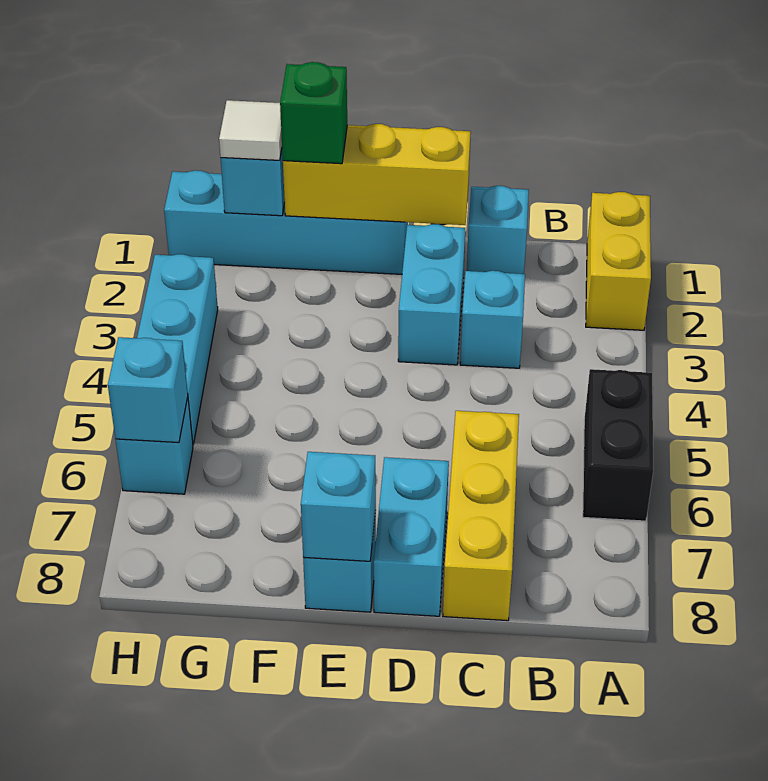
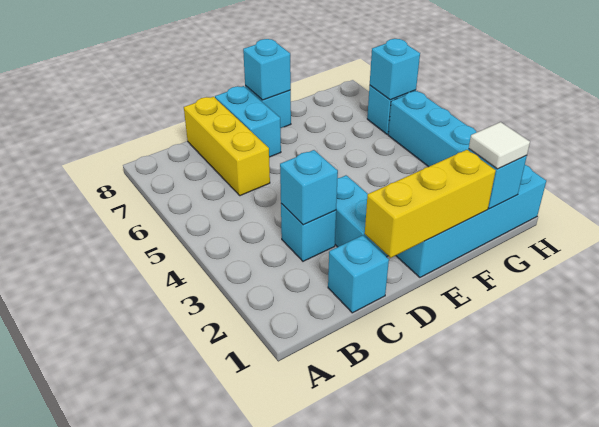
yellow 1x2 brick [586,192,651,330] -> none
black 1x2 brick [583,369,653,521] -> none
none -> cyan 1x1 brick [280,150,338,225]
green 1x1 brick [280,62,347,164] -> none

